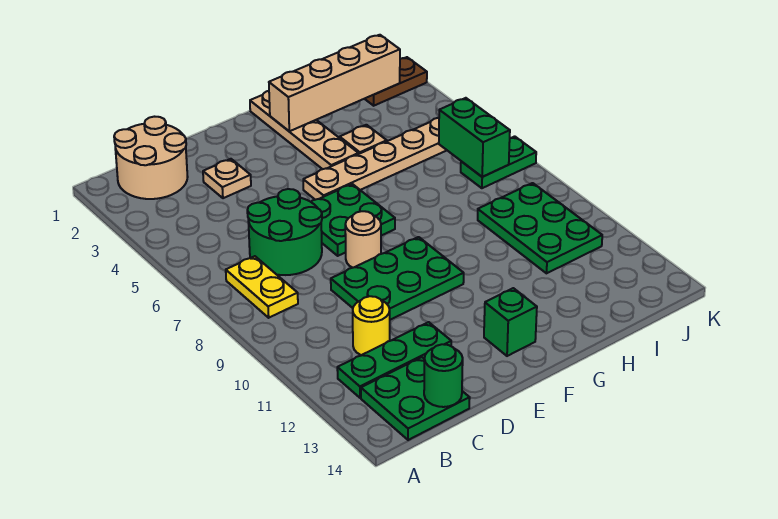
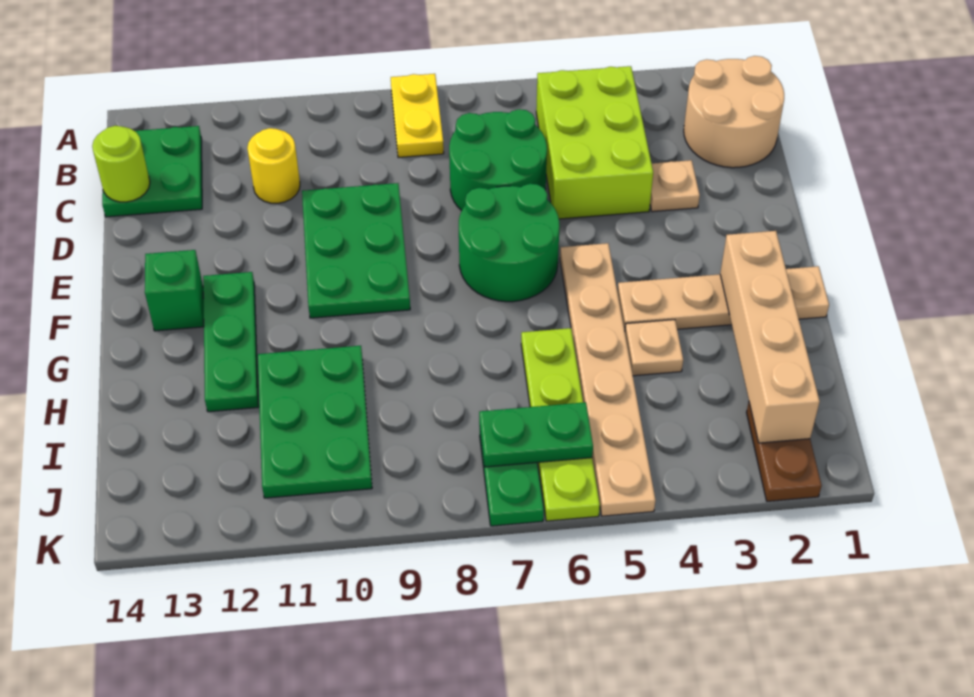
none -> lime 2x3 brick [536,66,653,219]
yellow 1x2 plate [226,256,298,318] -> yellow 1x2 plate turned to [391,74,444,158]
green 1x3 plate [337,322,451,398] -> green 1x3 plate moved to [203,272,259,412]
green 1x1 round brick [424,344,463,407] -> lime 1x1 round brick [92,126,150,202]
green 2x2 plate [311,184,395,256] -> green 2x2 round brick [459,184,560,302]
tan 1x1 round brick [345,211,381,268] -> none
none -> lime 1x4 plate [521,328,600,521]
green 2x3 plate [478,183,602,273] -> green 2x3 plate turned to [258,346,372,498]
green 1x2 brick [439,98,510,177] -> green 1x2 plate [479,402,593,467]

